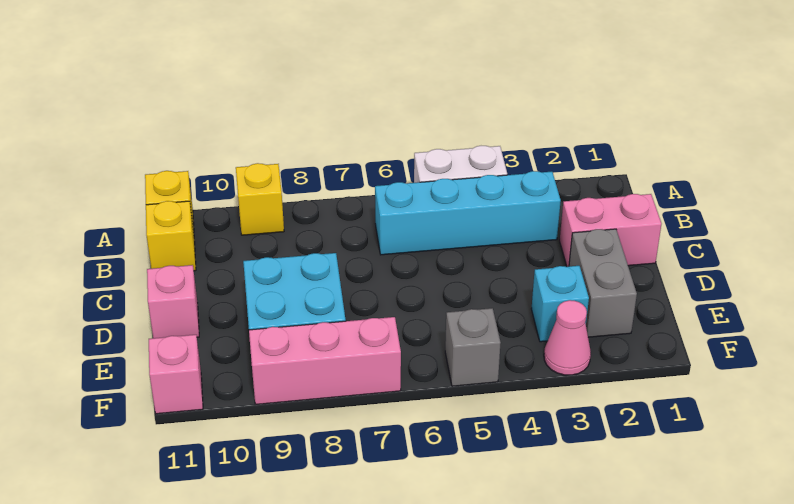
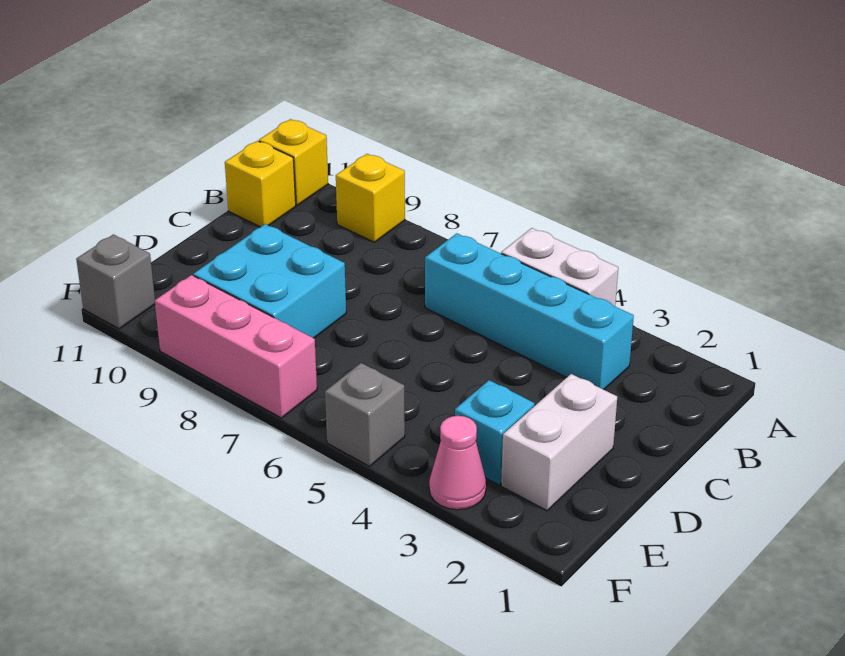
pink 1x2 brick [560,194,661,267] -> none
grey 1x2 brick [569,229,637,337] -> white 1x2 brick [501,374,617,511]
pink 1x1 brick [147,265,199,338] -> none
pink 1x1 brick [149,335,203,414] -> grey 1x1 brick [76,234,155,329]

